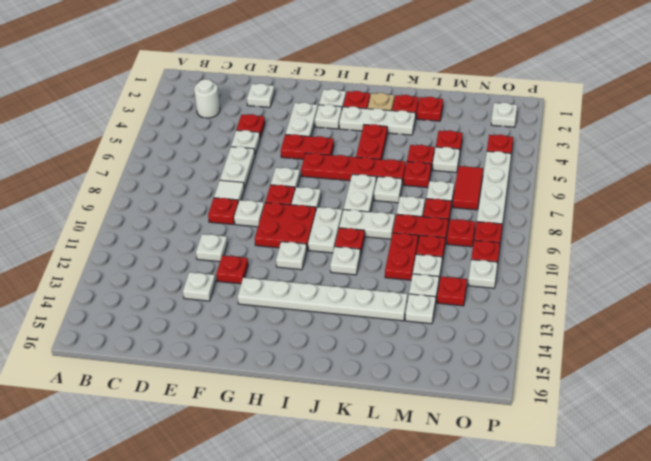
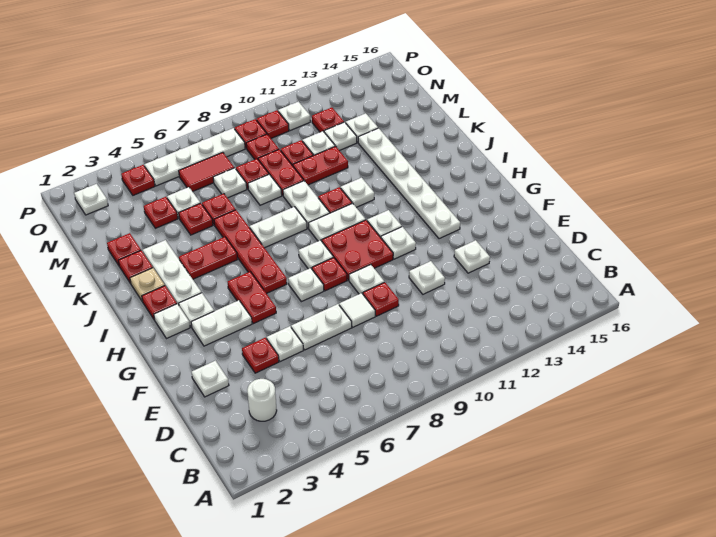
red 1x1 plate [216,255,248,284] -> none
white 1x1 plate [374,177,402,203] -> white 1x1 plate moved to [381,227,416,259]

